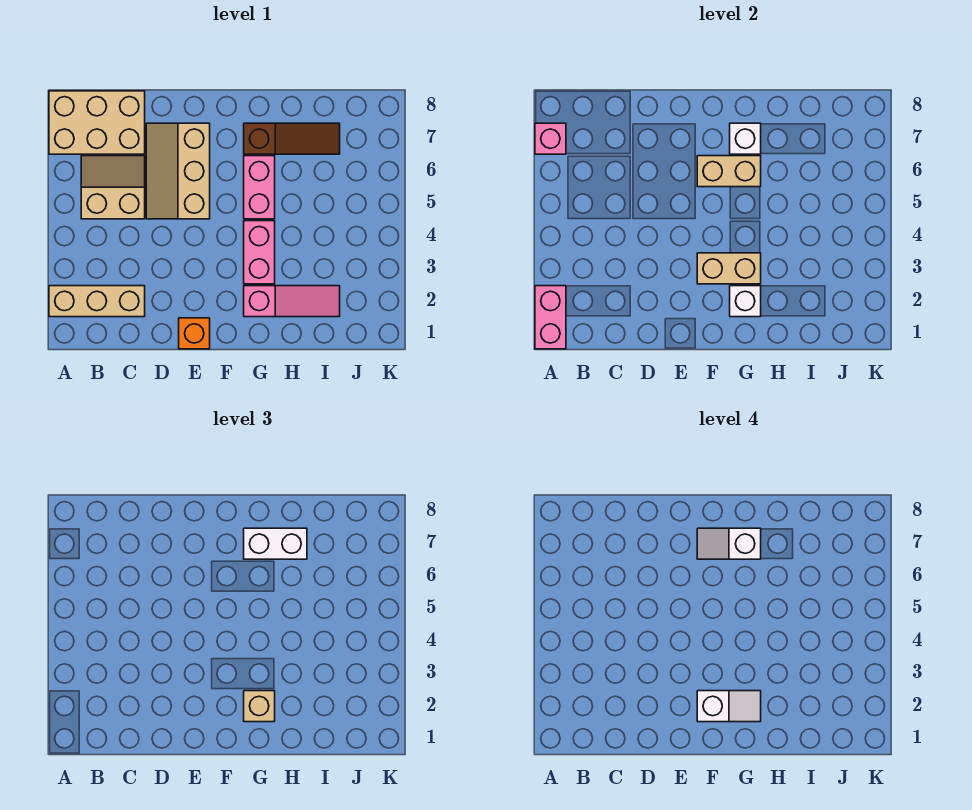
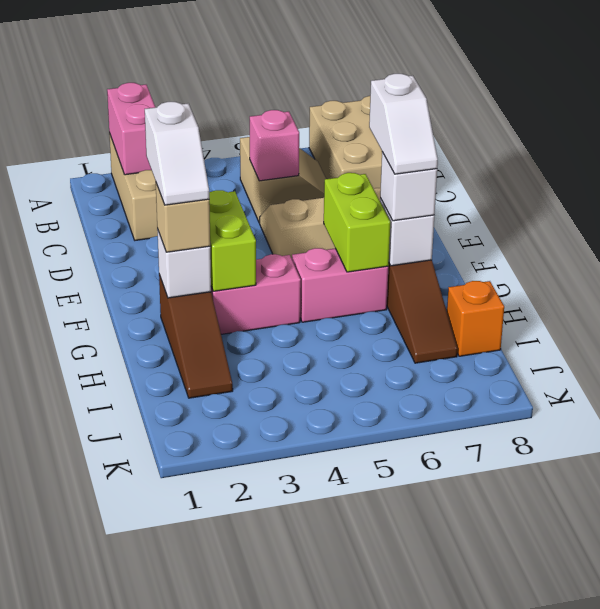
pink 1x2 brick [535,286,566,349] -> pink 1x2 brick turned to [107,83,155,175]
pink 1x1 brick [535,123,566,154] -> pink 1x1 brick moved to [250,110,299,181]
orange 1x1 brick [179,318,210,349] -> orange 1x1 brick moved to [447,281,504,356]
tan 1x2 brick [697,253,761,284] -> lime 1x2 brick [209,190,256,291]
tan 1x2 brick [697,156,761,187] -> lime 1x2 brick [324,173,390,272]
white 1x2 slope [697,528,761,559] -> white 1x2 slope turned to [369,74,438,174]
pink 1x3 slope [244,286,340,317] -> brown 1x3 slope [159,275,233,398]
white 1x2 brick [244,528,307,559] -> white 1x1 brick [380,152,437,221]

